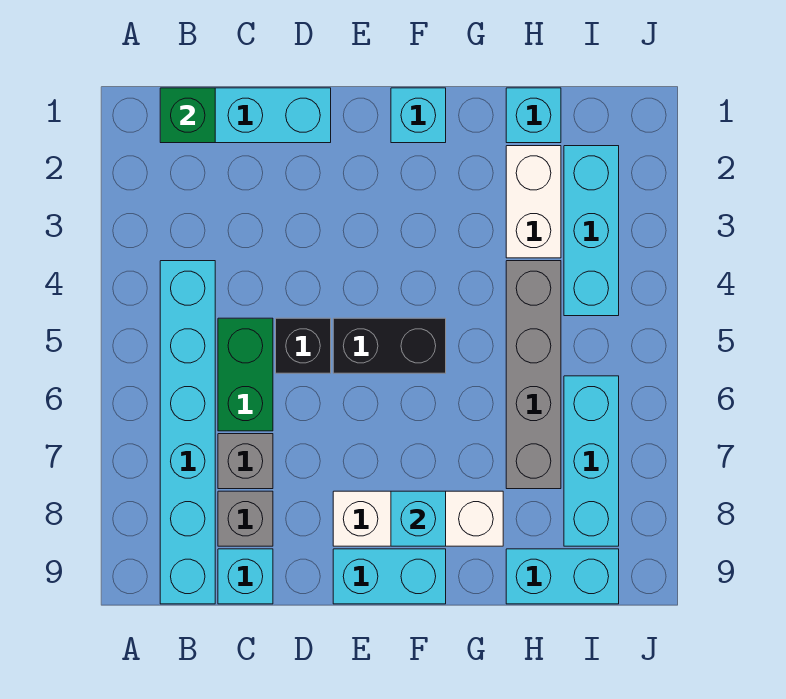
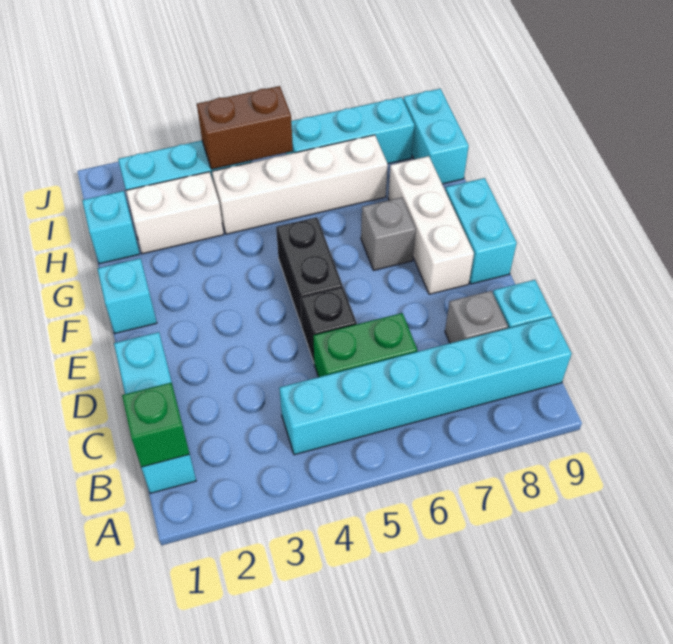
grey 1x1 brick [218,434,273,489] -> grey 1x1 brick moved to [361,197,416,270]
cyan 1x1 brick [391,491,446,546] -> none
grey 1x4 brick [506,261,561,489] -> white 1x4 brick [212,135,388,234]
none -> brown 1x2 brick [197,86,293,169]

